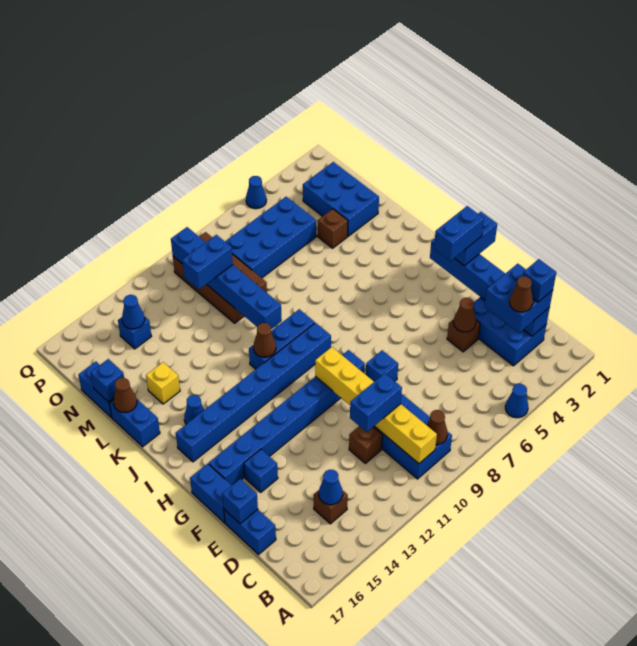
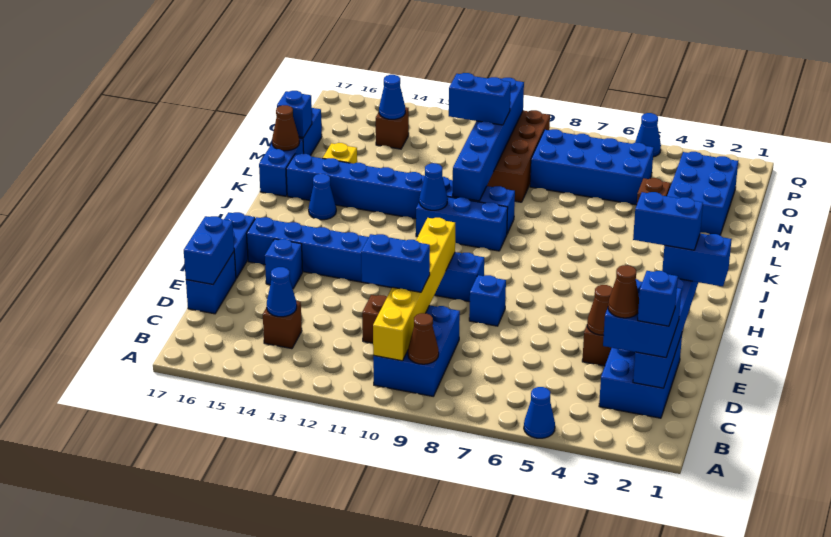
blue 1x1 brick [222,479,258,524] -> blue 1x2 brick [184,216,234,284]
blue 1x8 brick [176,323,331,462] -> blue 1x8 brick moved to [286,154,515,234]
brown 1x1 cone [253,323,276,357] -> blue 1x1 cone [419,163,448,210]
blue 1x1 brick [118,316,152,349] -> brown 1x1 brick [376,107,409,149]

